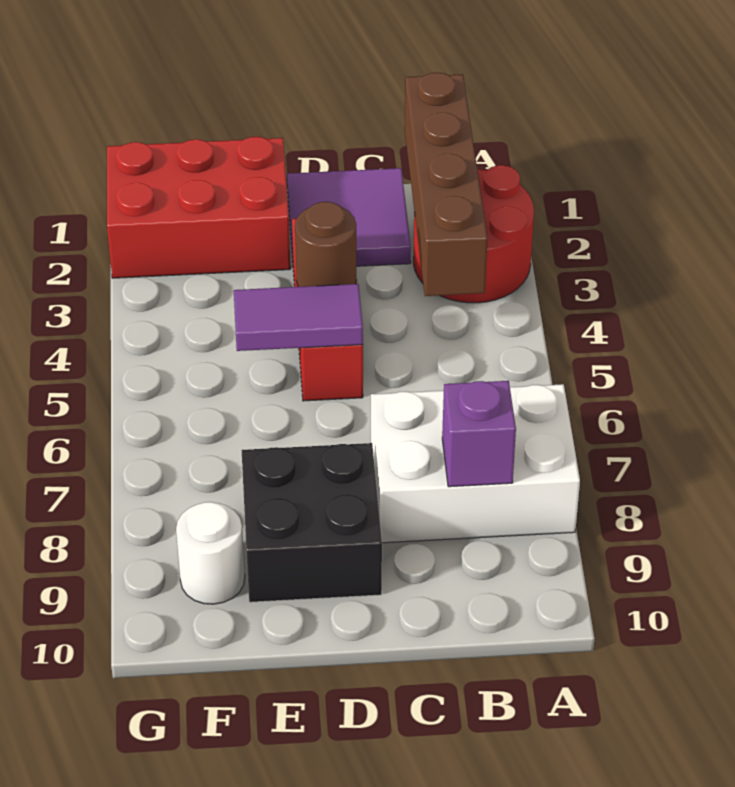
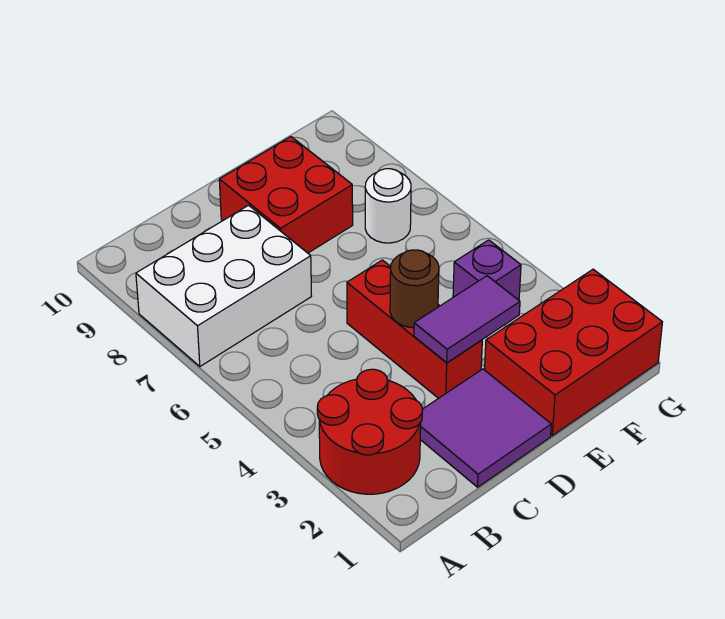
brown 1x4 brick [405,73,488,296] -> none
purple 1x1 brick [442,381,516,487] -> purple 1x1 brick moved to [453,240,521,300]
purple 1x2 tile [234,284,363,351] -> purple 1x2 tile moved to [414,276,520,363]
black 2x2 brick [242,443,382,602] -> red 2x2 brick [219,137,353,253]
white 1x1 round brick [176,502,245,604] -> white 1x1 round brick moved to [365,169,411,243]

